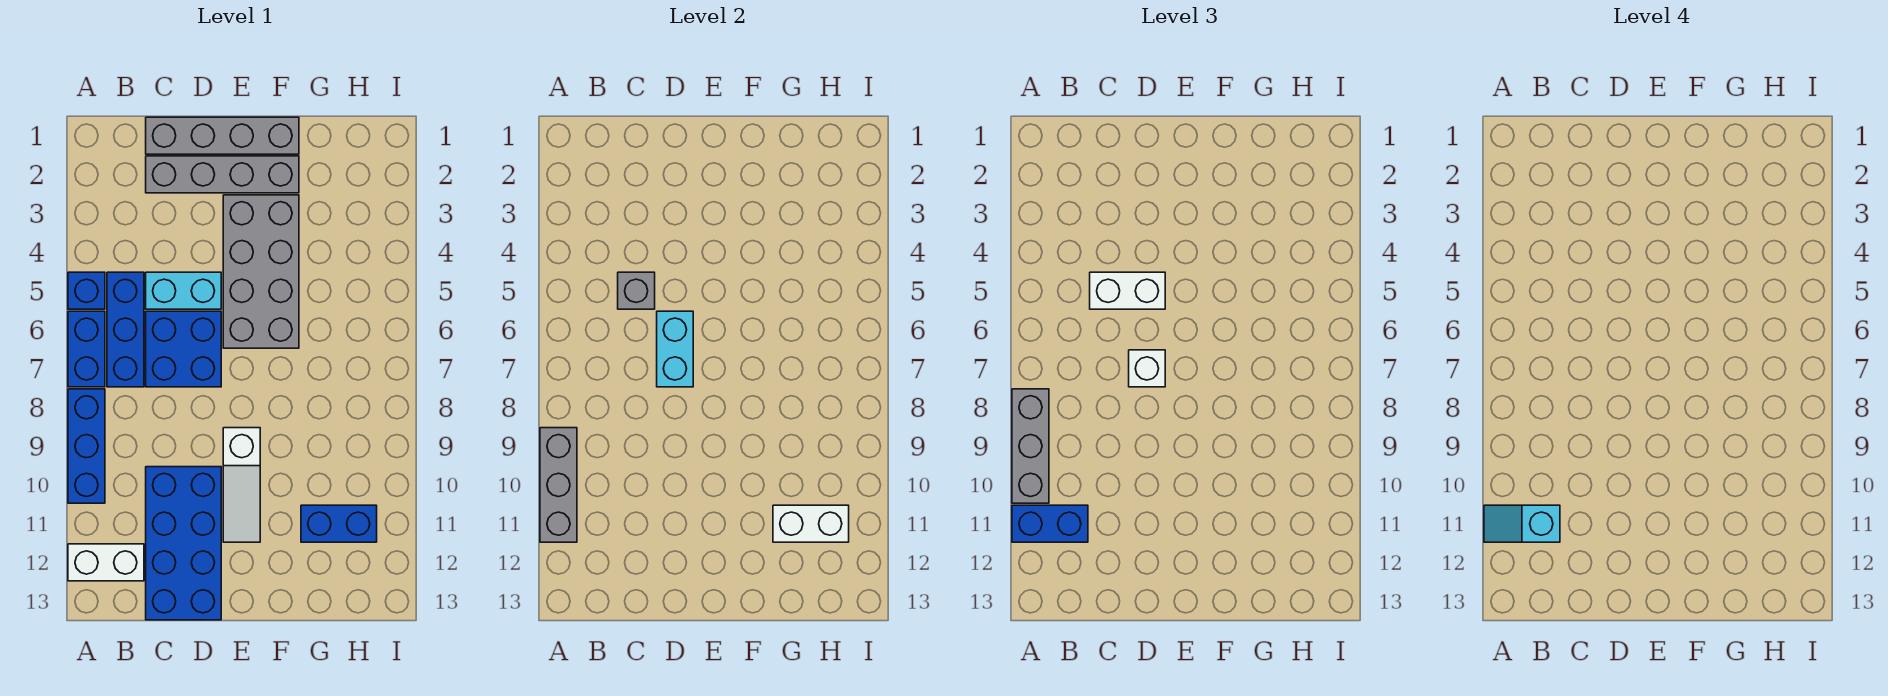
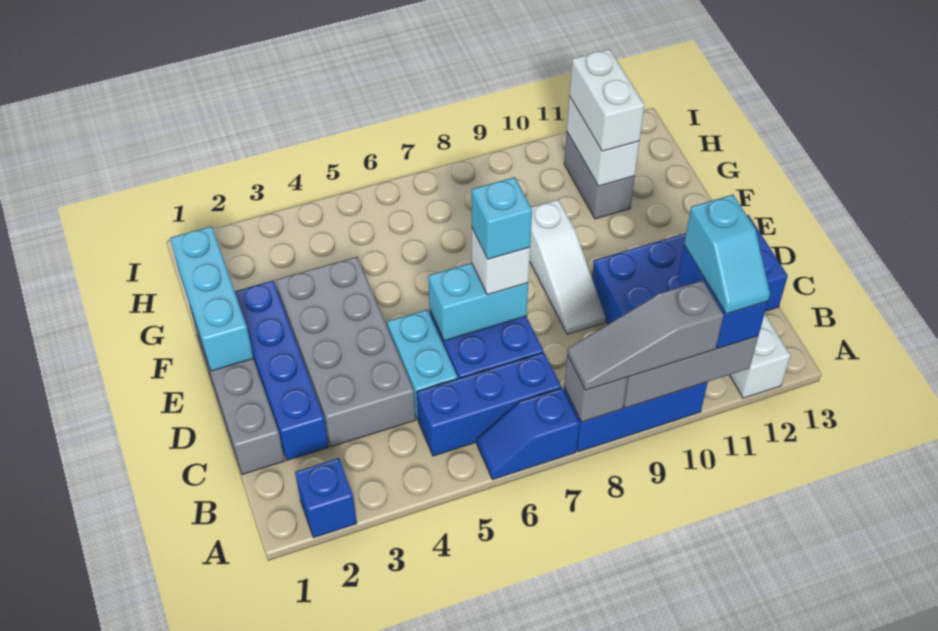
blue 1x1 brick [68,272,105,309] -> blue 1x1 brick moved to [295,458,357,538]
blue 1x2 brick [68,311,105,387] -> blue 1x2 slope [477,388,579,480]
grey 1x3 brick [1012,389,1049,503] -> grey 1x3 slope [567,280,724,390]
grey 1x4 brick [146,156,299,193] -> blue 1x4 brick [235,281,329,460]
grey 1x1 brick [618,272,655,309] -> grey 1x1 brick moved to [564,356,628,422]
white 1x2 brick [1090,272,1165,309] -> white 1x2 brick moved to [570,49,644,151]
none -> cyan 1x1 brick [472,177,532,259]
none -> cyan 1x3 brick [170,226,253,371]
grey 2x4 brick [223,195,299,348] -> grey 2x4 brick turned to [276,257,415,447]
white 1x3 slope [223,428,260,542] -> white 1x3 slope turned to [530,200,606,334]
blue 1x2 brick [301,505,377,542] -> grey 1x2 brick [564,132,635,219]

